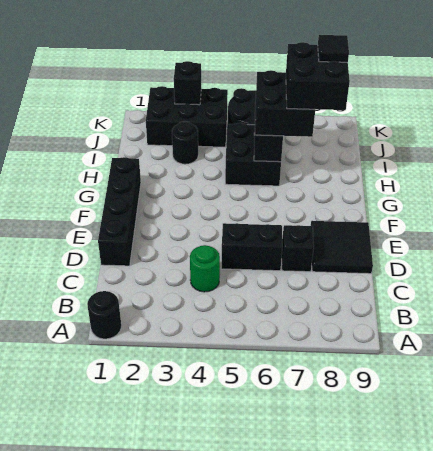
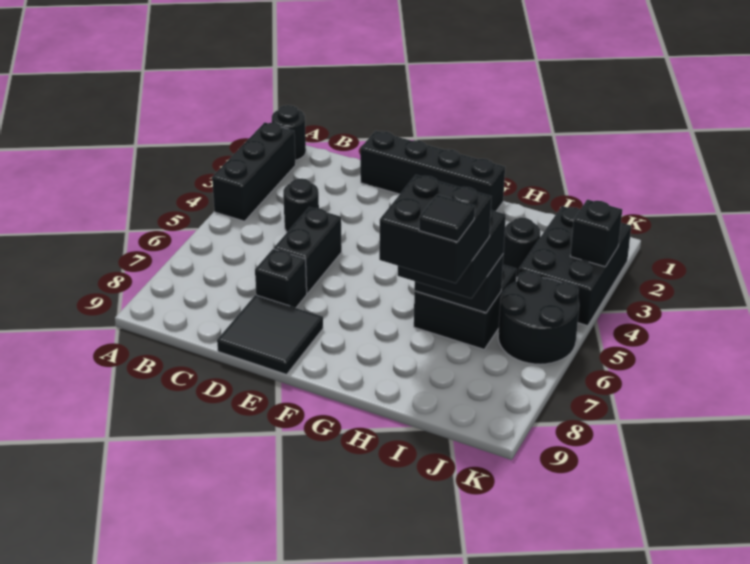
none -> black 1x3 brick [212,122,296,221]
green 1x1 round brick [190,245,220,292] -> black 1x1 round brick [283,179,319,232]

